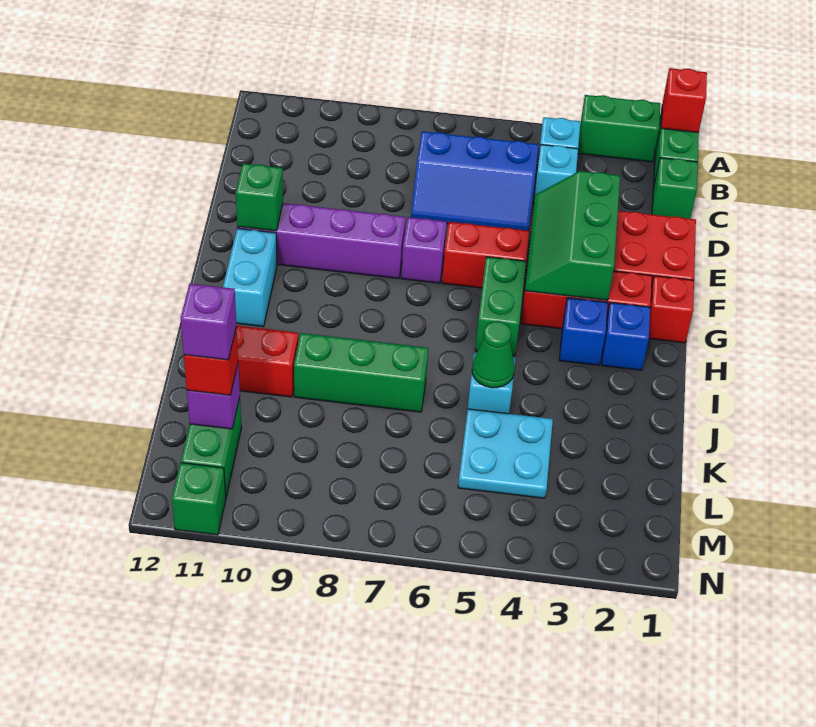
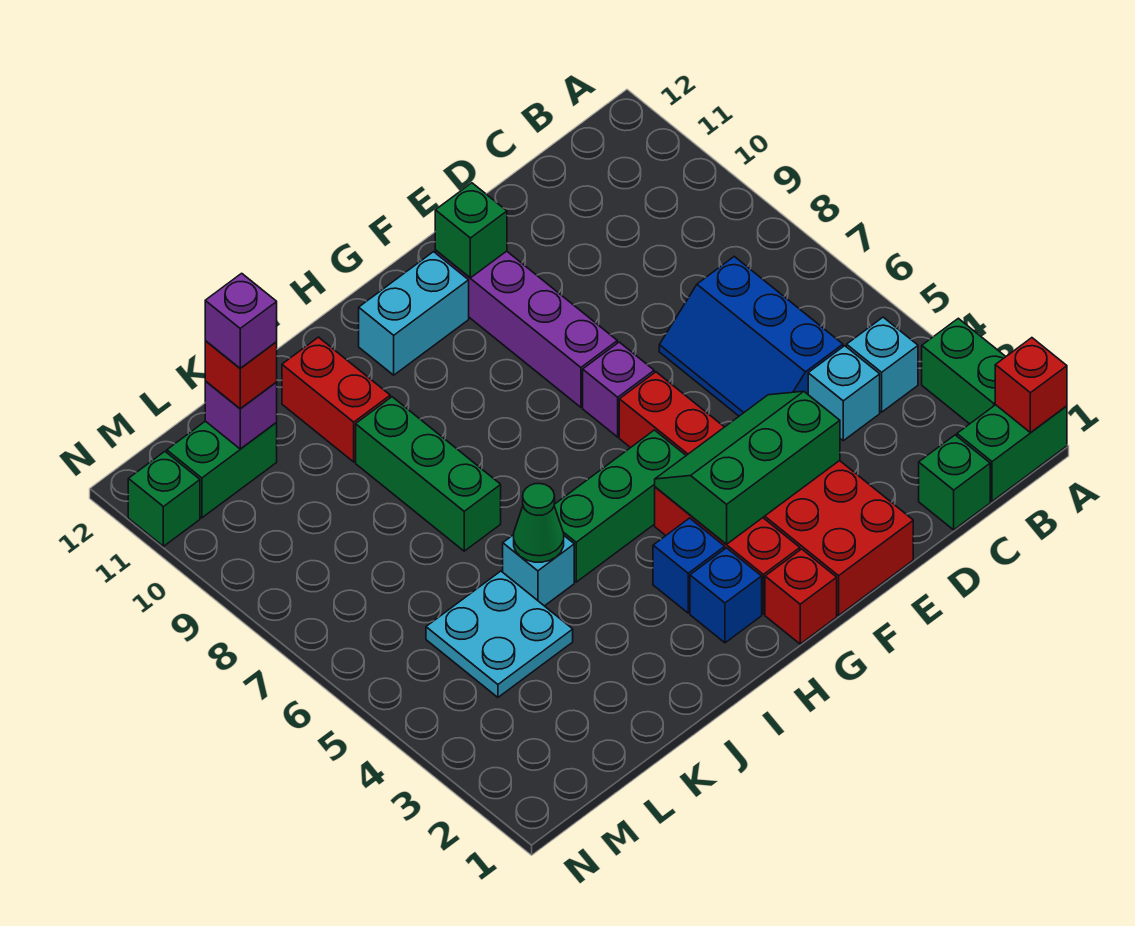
green 1x2 brick [475,257,526,356] -> green 1x3 brick [554,430,686,582]

